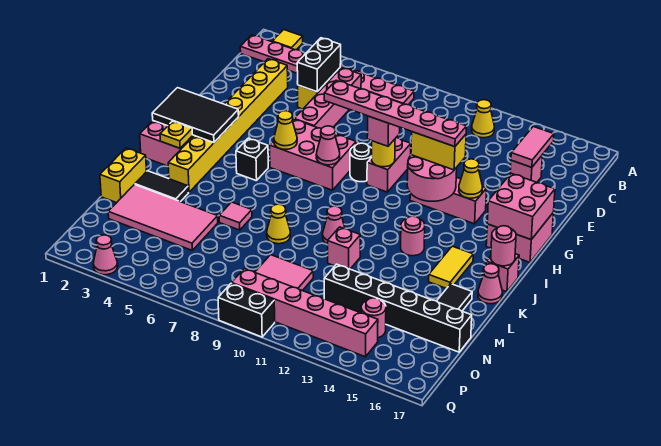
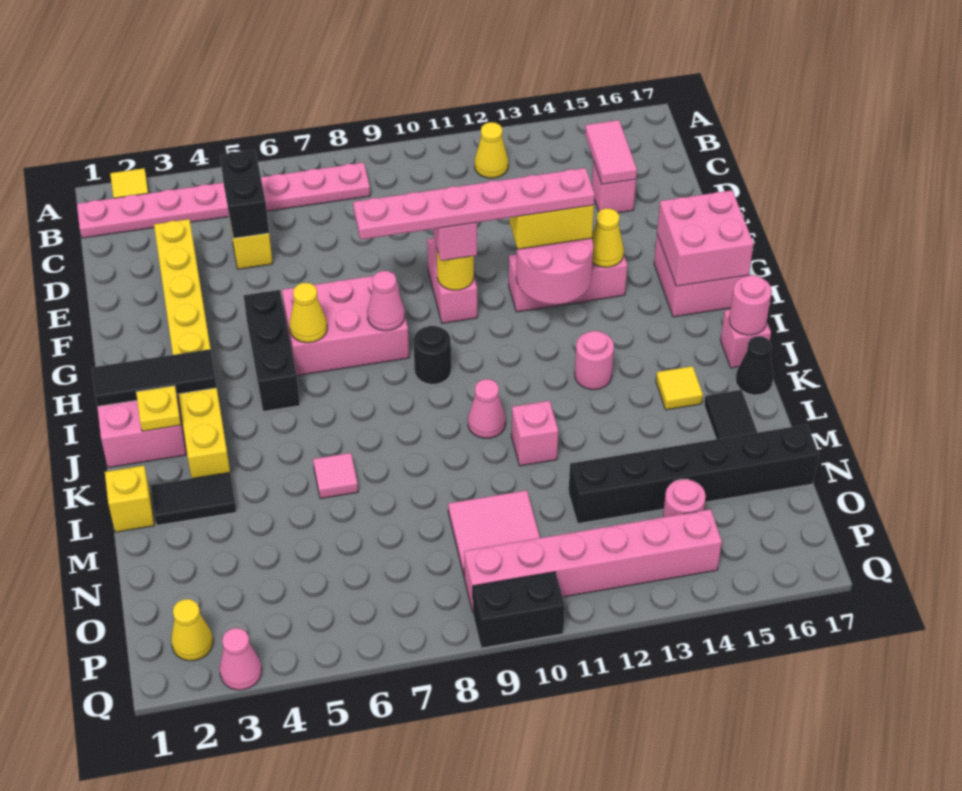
pink 1x4 brick [294,68,361,128] -> none
black 1x1 round brick [350,143,372,182] -> black 1x1 round brick moved to [413,326,451,384]
black 2x3 tile [152,88,239,143] -> black 1x3 tile [92,349,217,406]
black 1x1 brick [236,138,268,181] -> black 1x3 brick [244,290,300,411]
yellow 1x2 tile [429,246,473,289] -> yellow 1x1 tile [656,366,703,410]
pink 1x1 cone [478,264,502,304] -> black 1x1 cone [736,336,774,395]
yellow 1x2 brick [100,148,147,203] -> yellow 1x1 brick [105,466,154,532]
yellow 1x1 cone [267,204,290,244] -> yellow 1x1 cone moved to [171,599,213,661]
pink 2x4 tile [108,185,218,250] -> none

